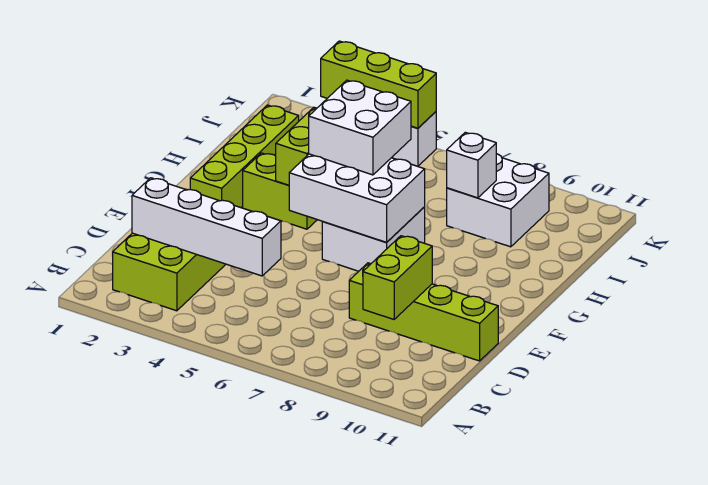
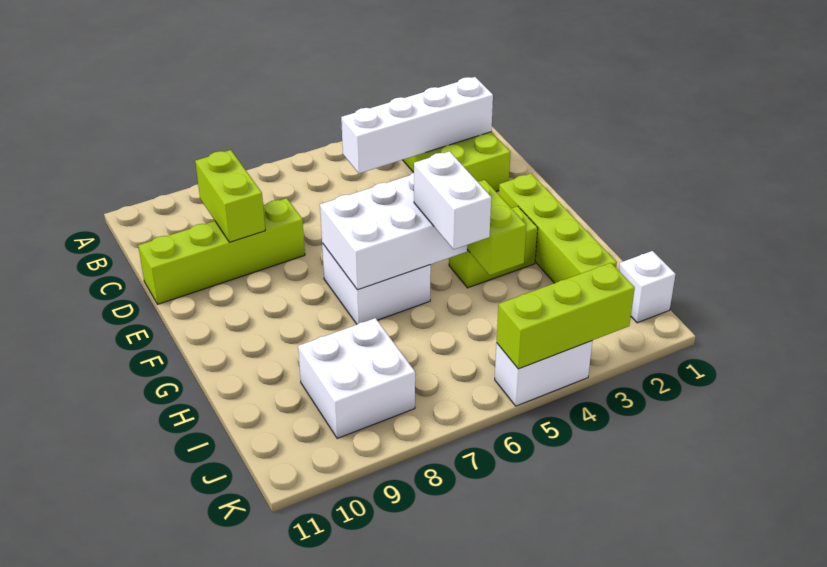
white 2x2 brick [309,80,411,175] -> white 1x2 brick [414,151,491,249]
white 1x1 brick [447,132,496,198] -> white 1x1 brick moved to [619,251,676,323]

